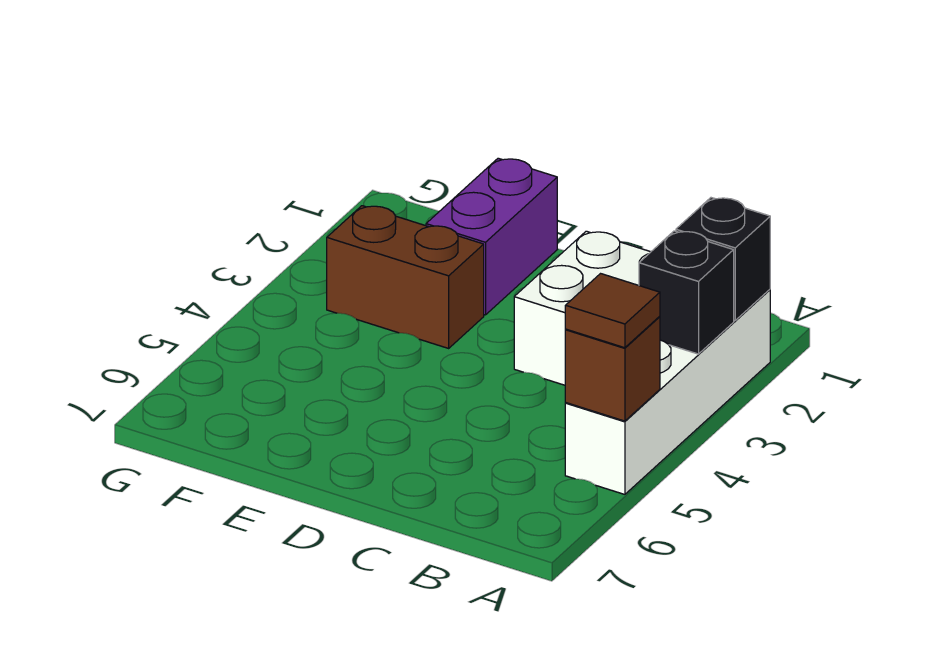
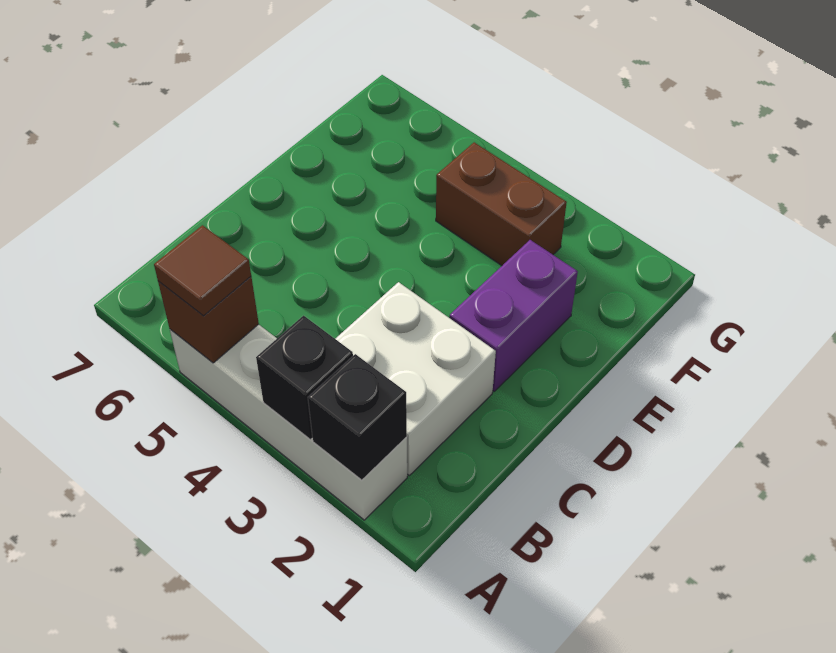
purple 1x2 brick [426,158,557,315] -> purple 1x2 brick turned to [449,240,578,391]
brown 1x2 brick [327,206,484,348] -> brown 1x2 brick turned to [436,142,567,266]

